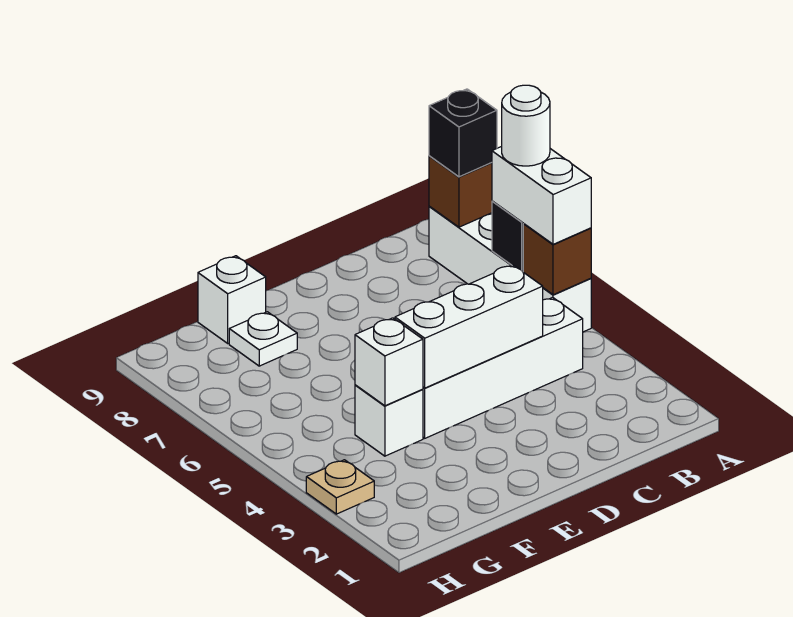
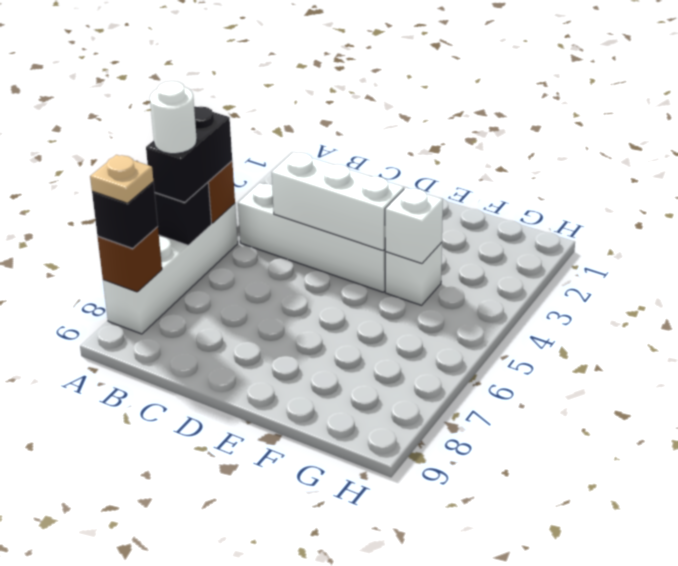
white 1x2 brick [492,146,591,244] -> black 1x2 brick [146,106,232,202]
white 1x1 plate [229,312,297,366] -> none
white 1x1 brick [198,256,266,343] -> none
tan 1x1 plate [306,460,374,514] -> tan 1x1 plate moved to [90,155,153,203]

